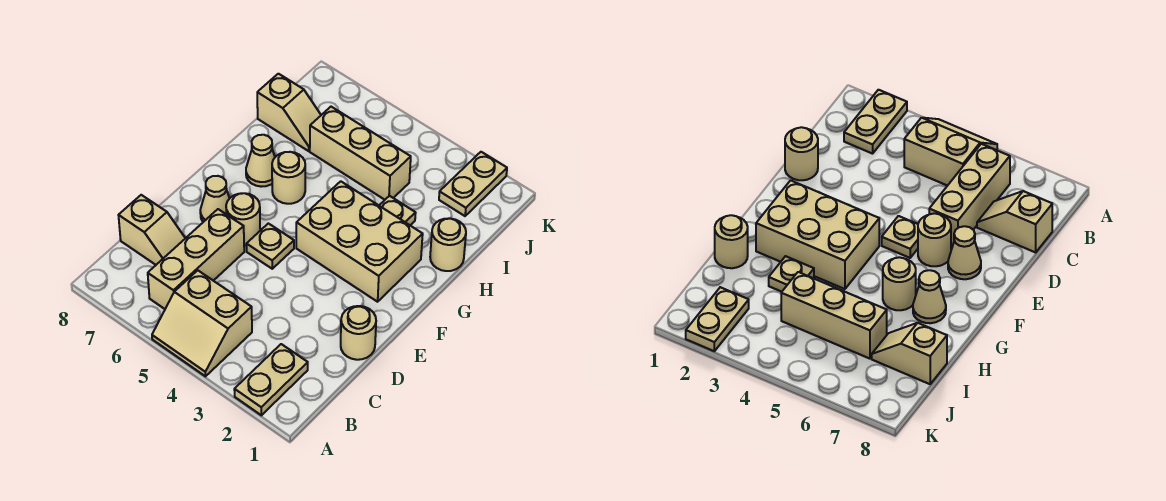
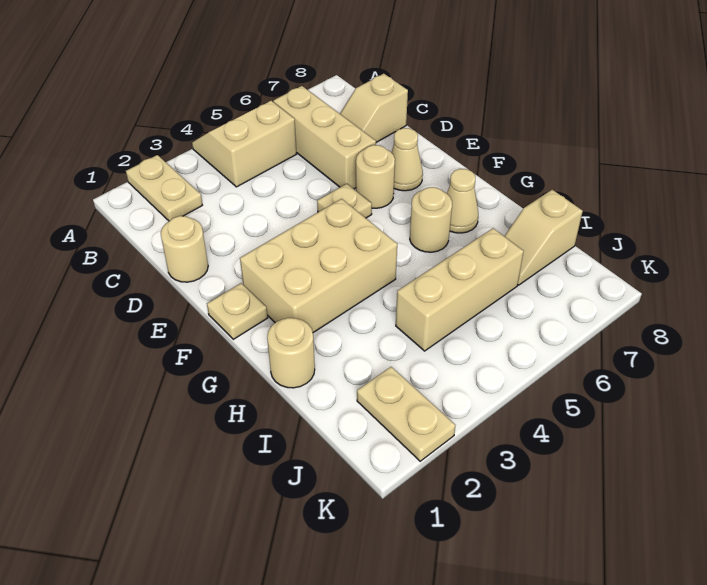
tan 1x1 plate [379,196,416,225] -> tan 1x1 plate moved to [207,283,268,339]

